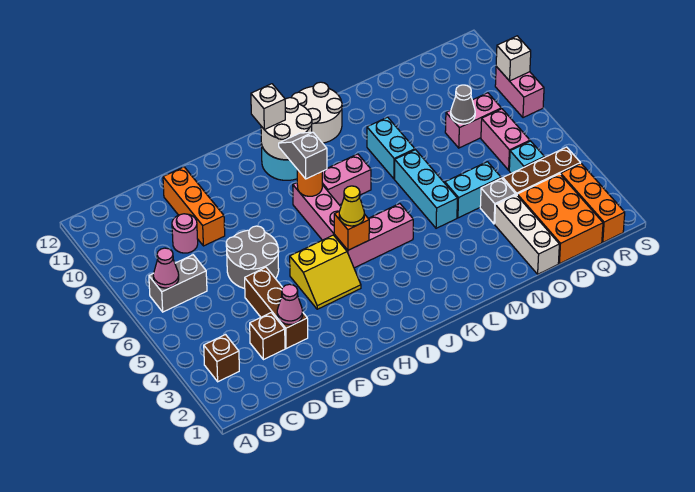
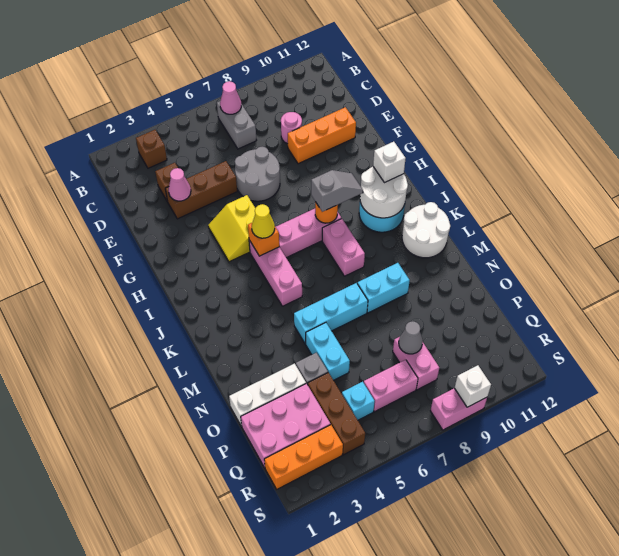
orange 2x3 brick [517,174,603,264] -> pink 2x3 brick [241,384,330,468]

